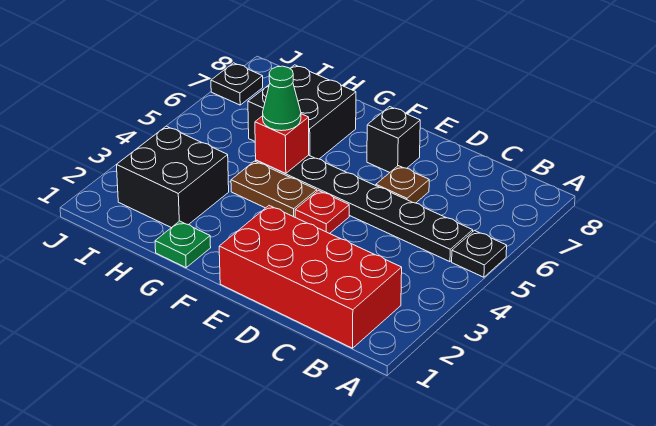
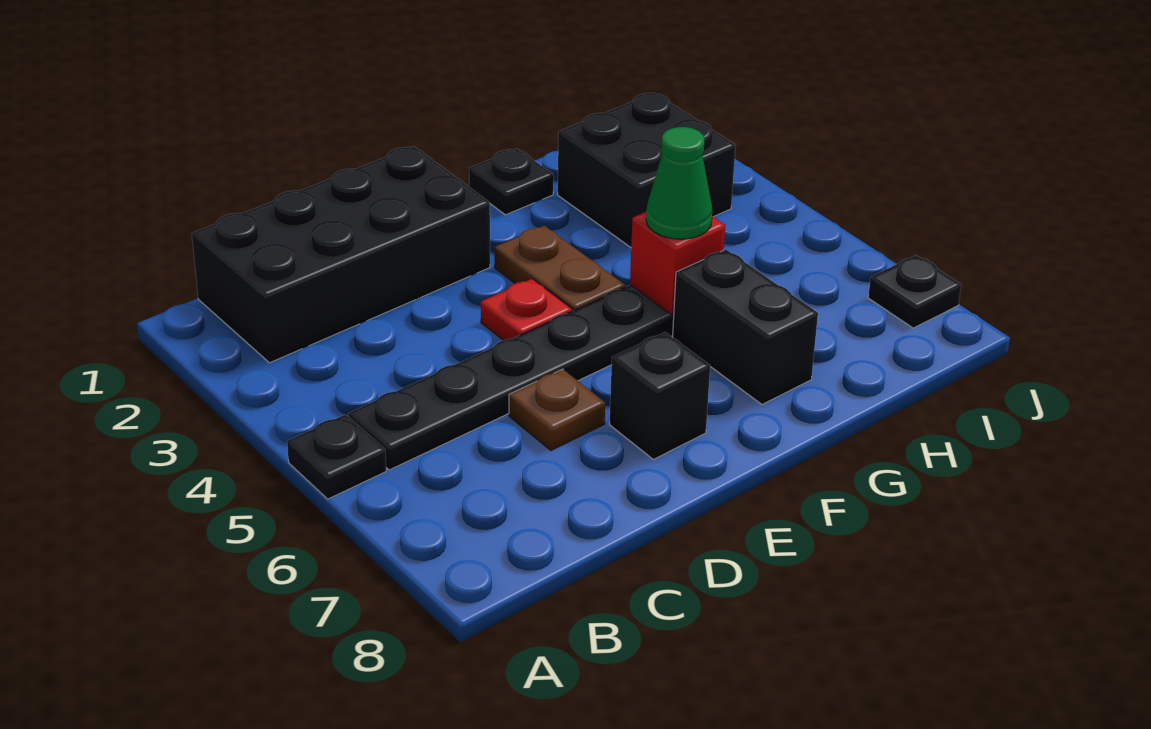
red 2x4 brick [219,206,402,348] -> black 2x4 brick [192,146,490,363]
brown 1x2 plate [231,161,317,217] -> brown 1x2 plate turned to [494,226,625,311]
green 1x1 plate [155,221,211,268] -> black 1x1 plate [469,149,554,215]
black 2x2 brick [248,65,356,159] -> black 1x2 brick [673,250,818,404]

